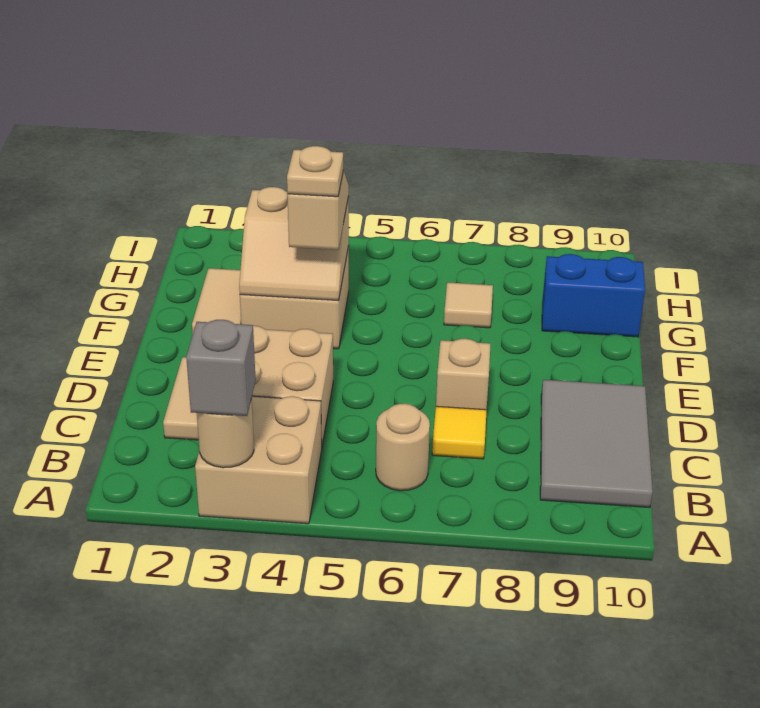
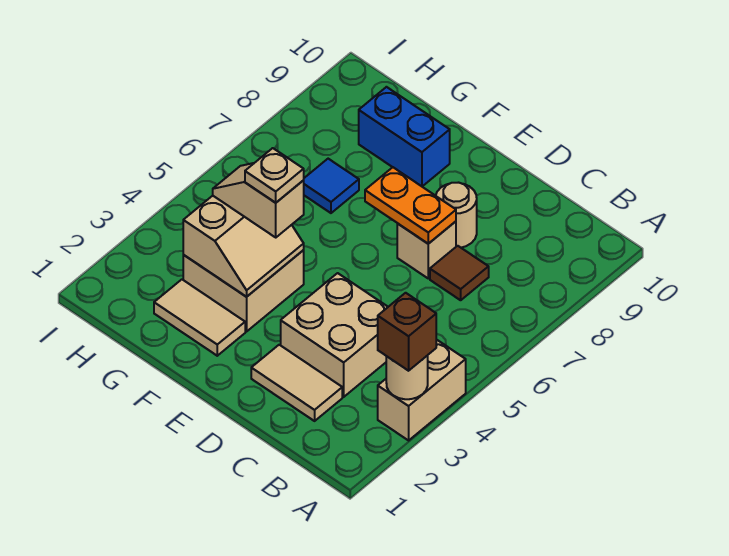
tan 2x2 brick [195,396,322,524] -> tan 1x2 brick [378,339,466,440]
grey 1x1 brick [186,320,256,416] -> brown 1x1 brick [378,293,436,371]
tan 1x1 round brick [376,404,430,491] -> tan 1x1 round brick moved to [436,183,477,248]
grey 2x3 tile [540,380,653,508] -> none
yellow 1x1 tile [432,406,487,459] -> brown 1x1 tile [430,246,489,300]
none -> orange 1x2 plate [365,167,456,244]
tan 1x1 tile [444,282,493,328] -> blue 1x1 tile [303,159,359,213]
blue 1x2 brick [542,254,645,337] -> blue 1x2 brick turned to [359,87,450,186]

